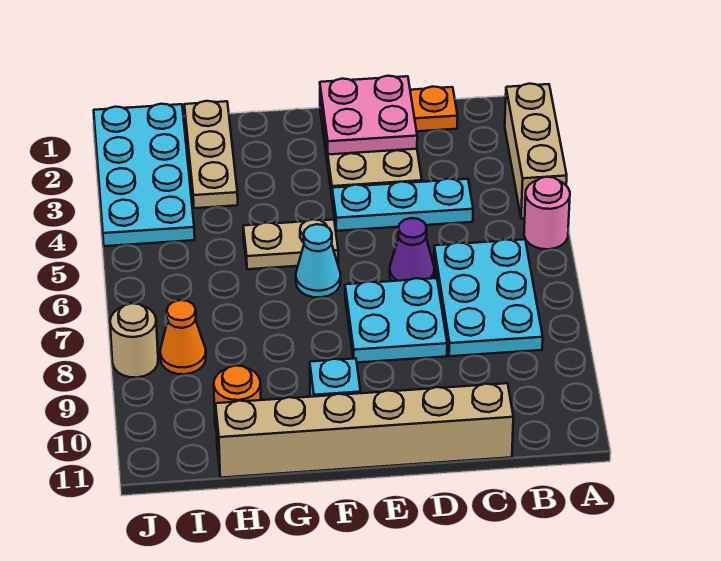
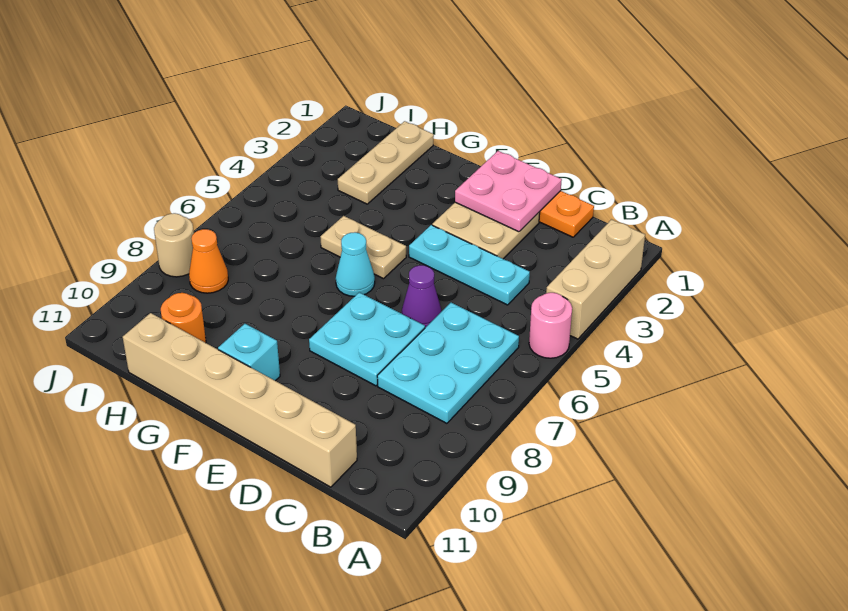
cyan 2x4 plate [94,104,195,246] -> none

